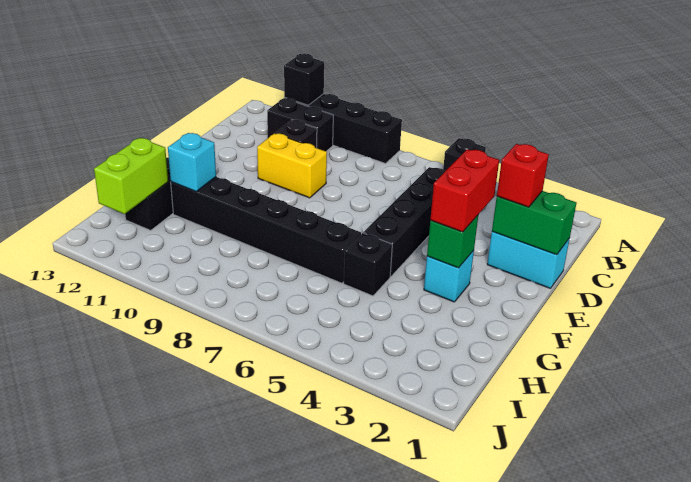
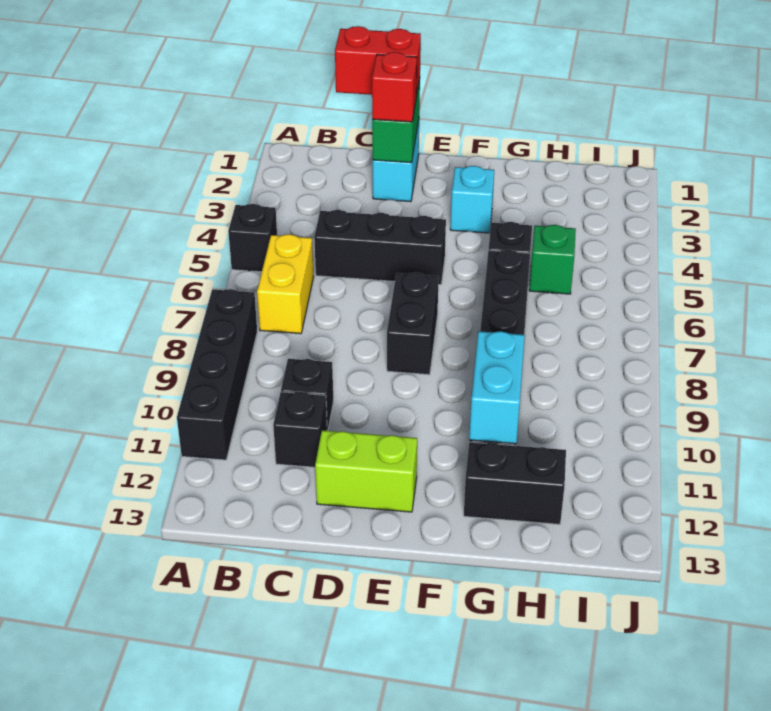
black 1x1 brick [284,53,324,105] -> black 1x1 brick moved to [273,392,327,467]
black 1x2 brick [267,98,333,151] -> black 1x2 brick moved to [387,272,439,375]
black 1x4 brick [363,167,445,277] -> black 1x3 brick [314,210,446,285]
yellow 1x2 brick [257,133,327,198] -> yellow 1x2 brick moved to [257,234,314,334]
red 1x2 brick [430,149,499,232] -> red 1x2 brick moved to [335,26,421,96]
green 1x1 brick [427,215,478,268] -> green 1x1 brick moved to [529,225,576,294]
cyan 1x1 brick [168,133,216,191] -> cyan 1x2 brick [469,331,525,444]
lime 1x2 brick [94,138,168,214] -> lime 1x2 brick moved to [315,430,417,512]

